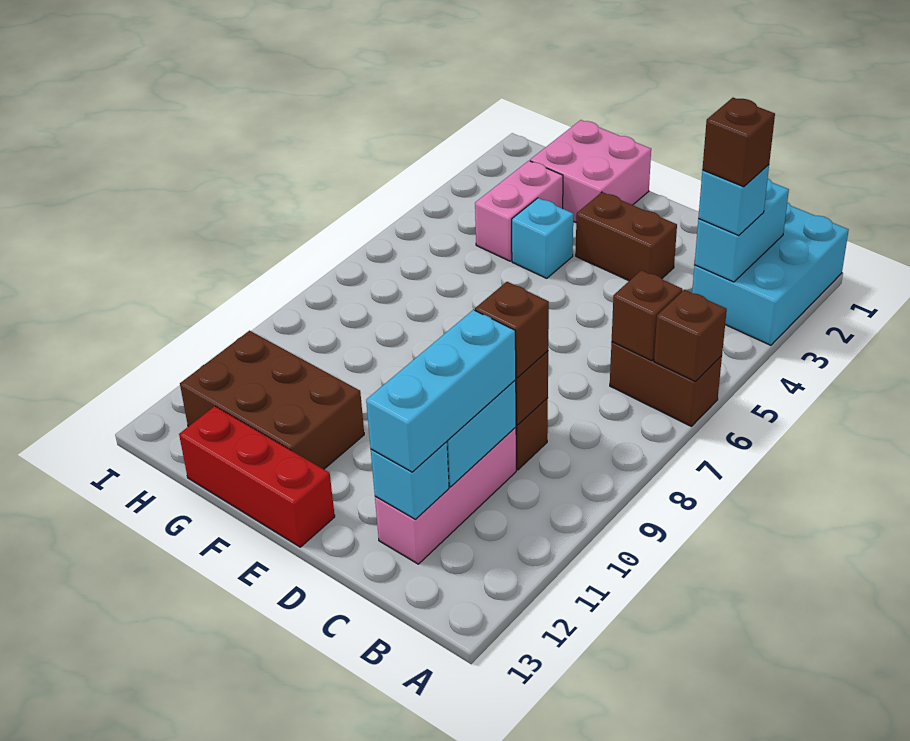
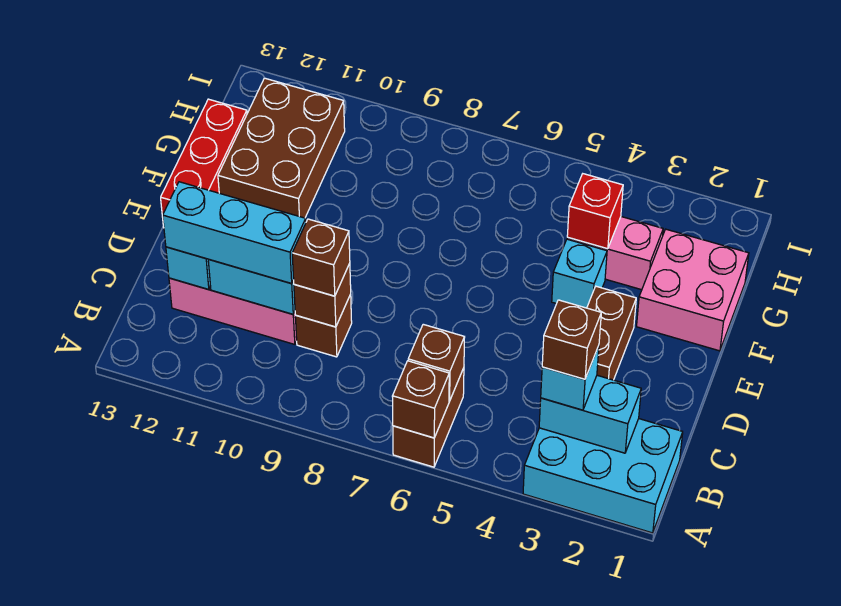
none -> red 1x1 brick [567,174,623,249]

